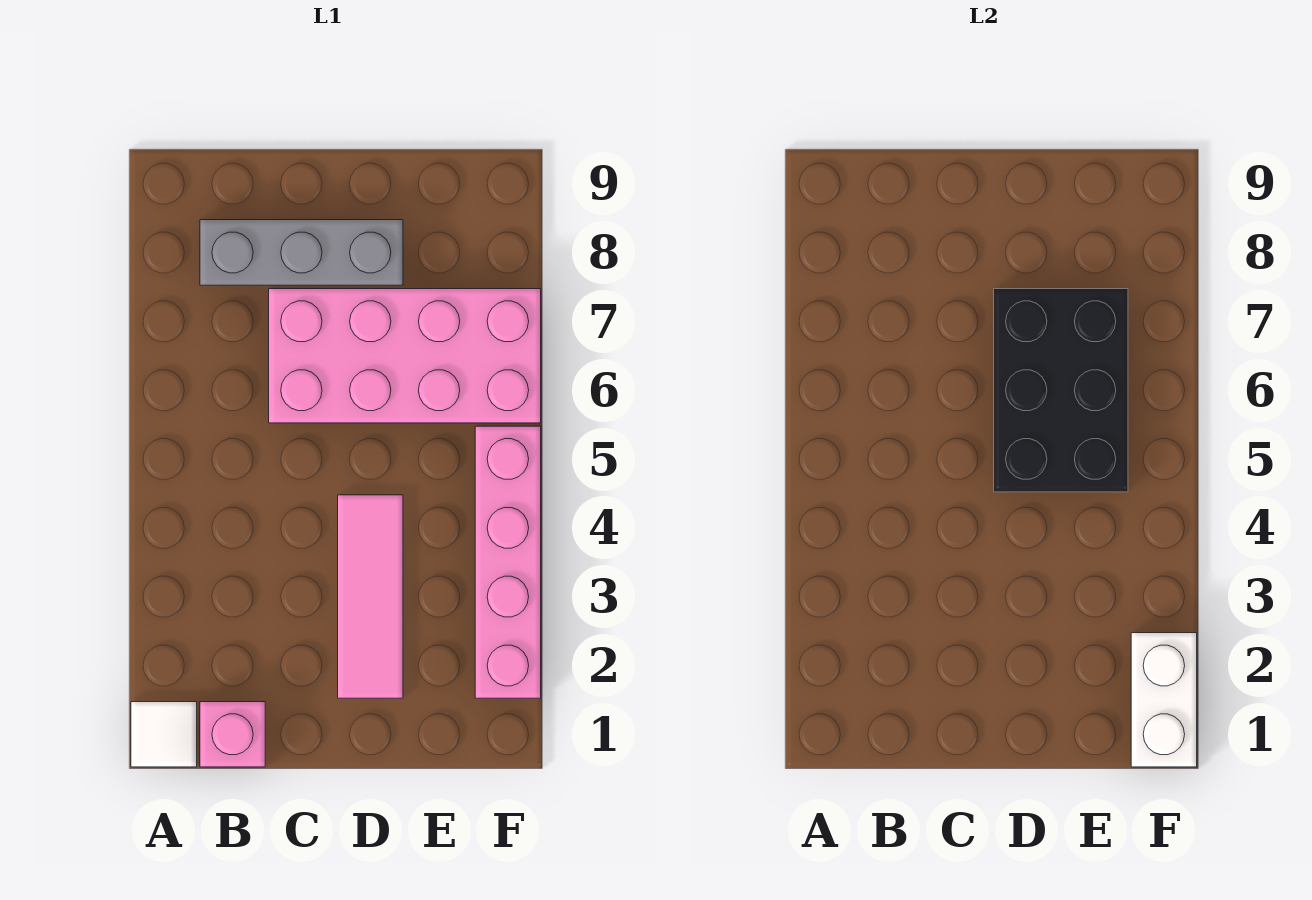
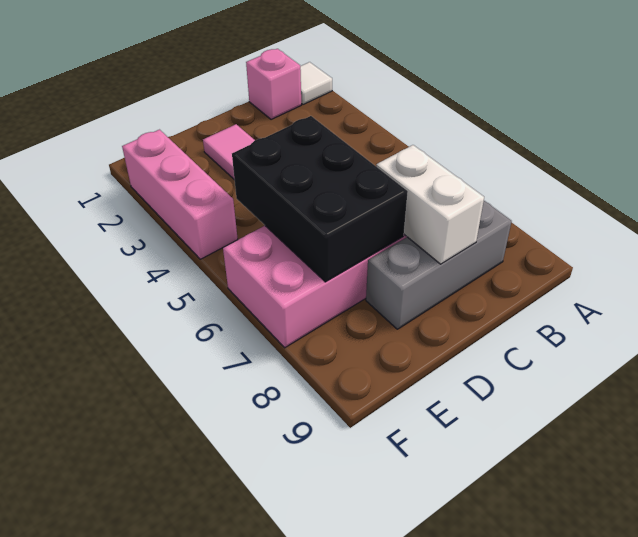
white 1x2 brick [1131,633,1197,767] -> white 1x2 brick moved to [376,145,484,264]
pink 1x4 brick [475,426,541,698] -> pink 1x3 brick [122,130,238,259]

